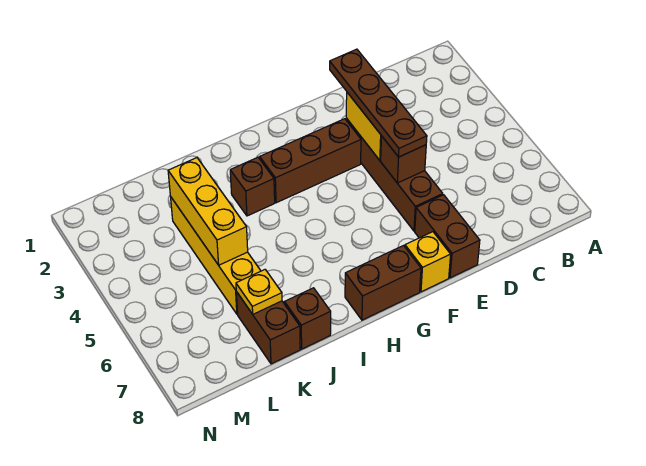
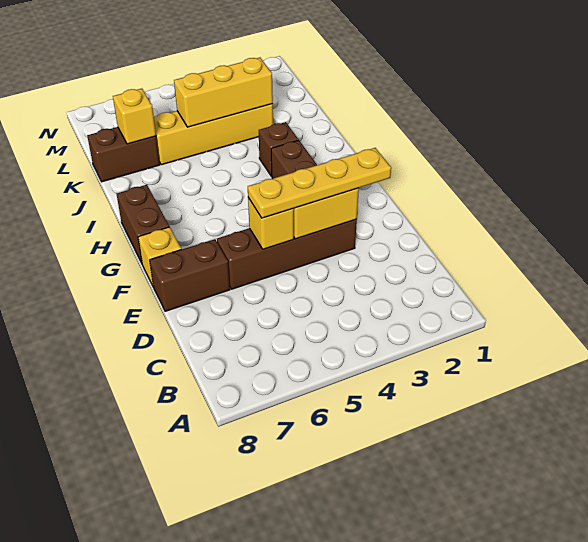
brown 1x4 plate [330,49,427,157] -> yellow 1x4 plate [248,148,391,218]
brown 1x1 brick [381,136,426,183] -> yellow 1x1 brick [248,198,294,249]
brown 1x1 brick [285,288,331,349] -> none
yellow 1x1 plate [236,270,282,314] -> yellow 1x1 brick [113,89,156,144]

